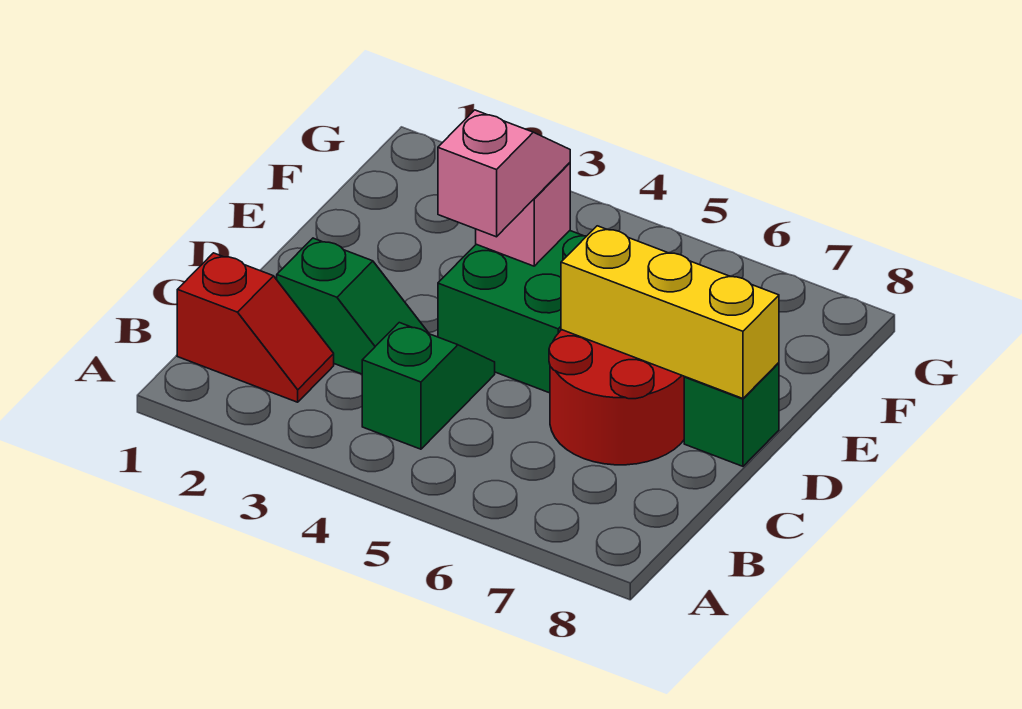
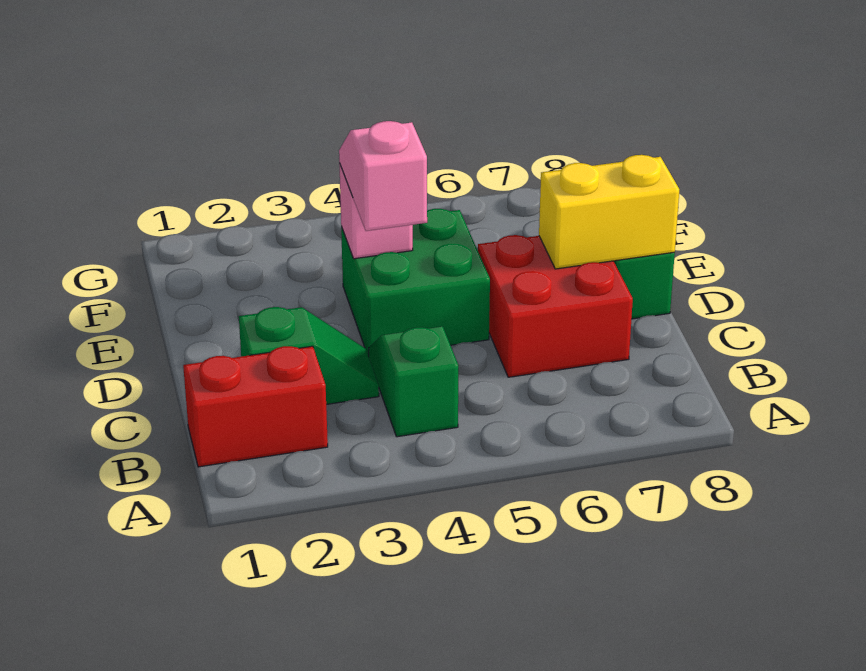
red 1x2 slope [177,253,334,402] -> red 1x2 brick [183,346,328,467]
red 2x2 round brick [549,330,685,465] -> red 2x2 brick [478,235,633,377]
yellow 1x3 brick [561,226,779,399] -> yellow 1x2 brick [539,155,679,269]

